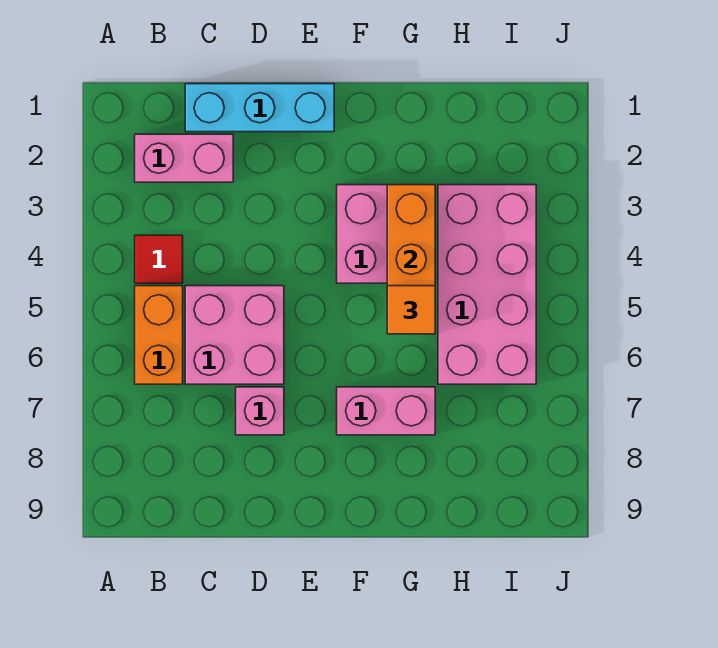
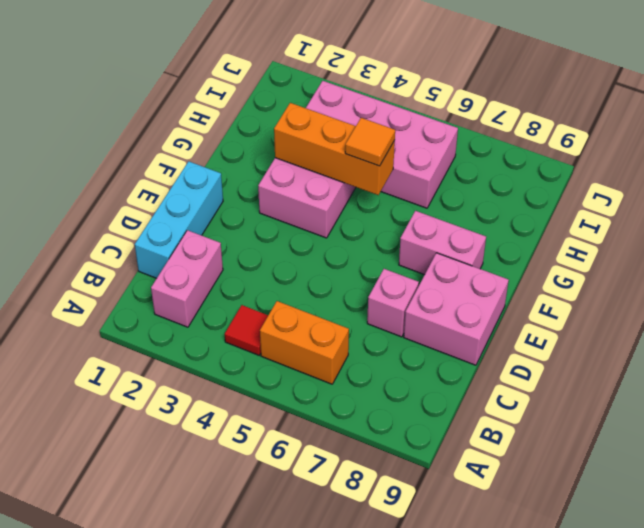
pink 2x2 brick [185,286,284,384] -> pink 2x2 brick moved to [404,253,509,365]
pink 1x2 brick [337,387,435,435] -> pink 1x2 brick turned to [399,211,486,275]

